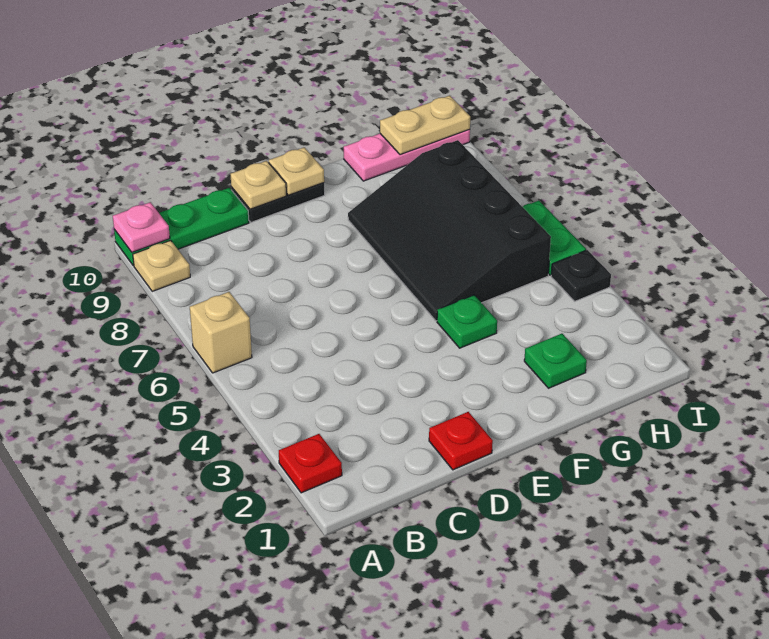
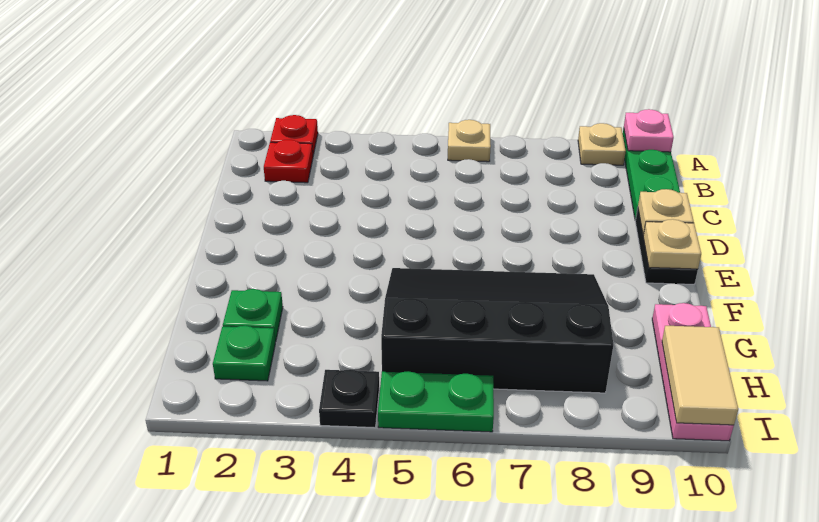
tan 1x1 brick [190,292,252,373] -> tan 1x1 plate [448,120,491,162]
red 1x1 plate [429,412,493,470] -> red 1x1 plate moved to [264,140,313,183]
green 1x1 plate [437,295,497,348] -> green 1x1 plate moved to [213,326,275,381]
tan 1x2 plate [380,96,470,155] -> tan 1x2 tile [662,326,738,425]

